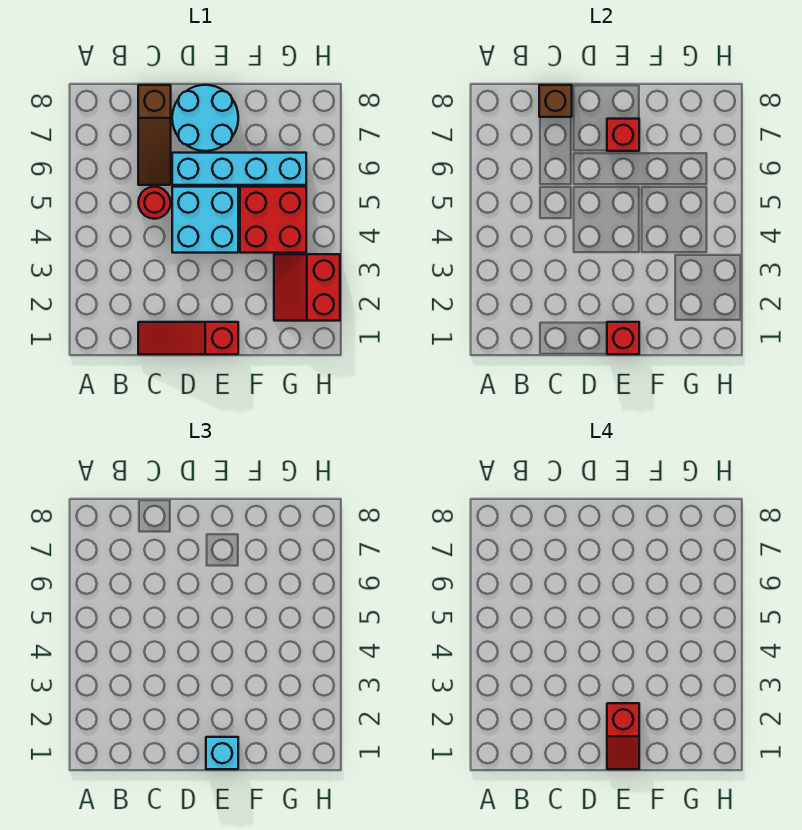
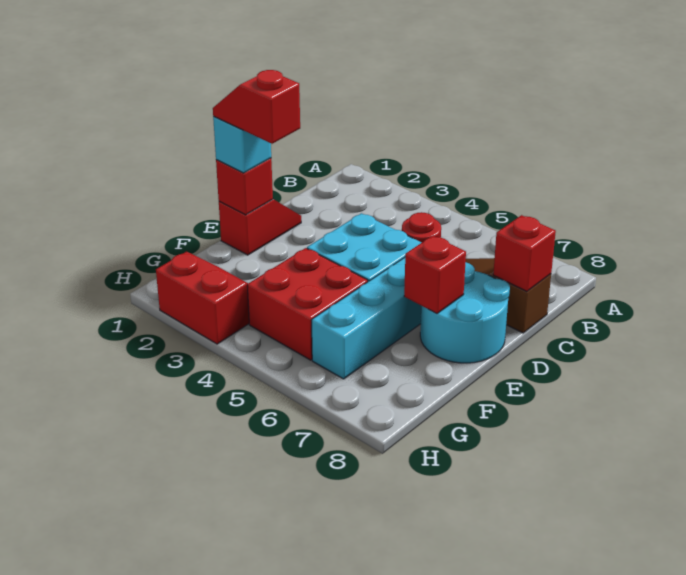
red 1x3 slope [138,322,238,354] -> red 1x2 slope [219,199,301,255]
brown 1x1 brick [539,85,572,117] -> red 1x1 brick [493,215,556,292]

